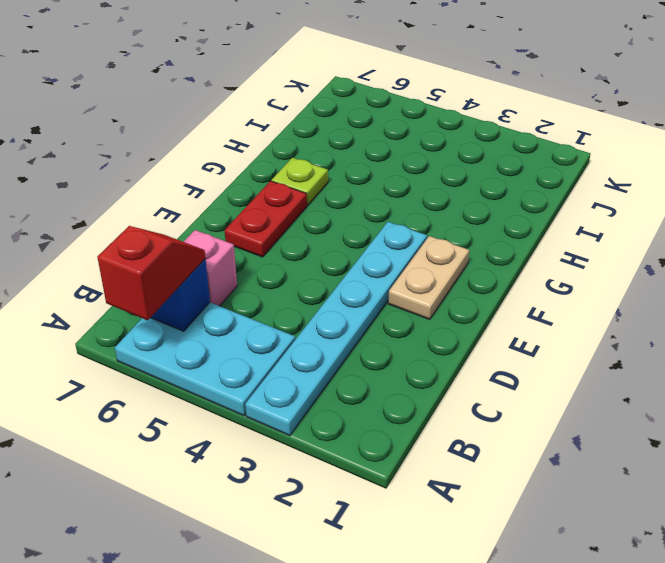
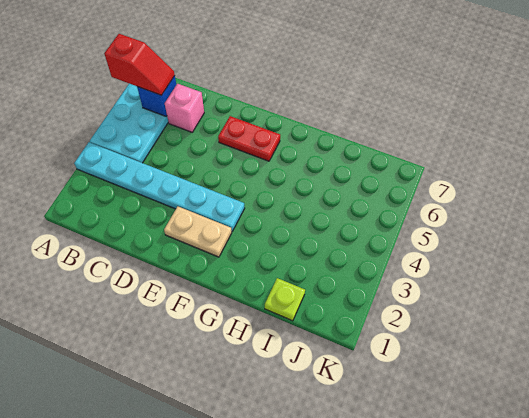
lime 1x1 plate [272,158,328,205] -> lime 1x1 plate moved to [265,278,305,321]

